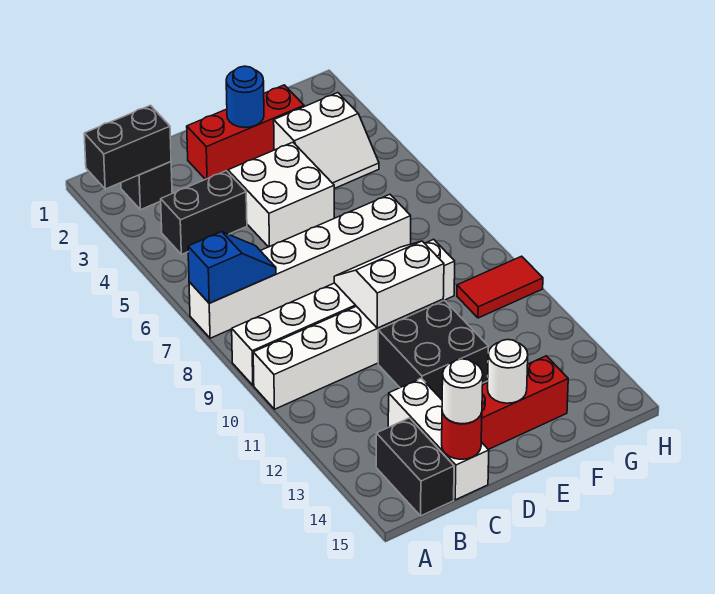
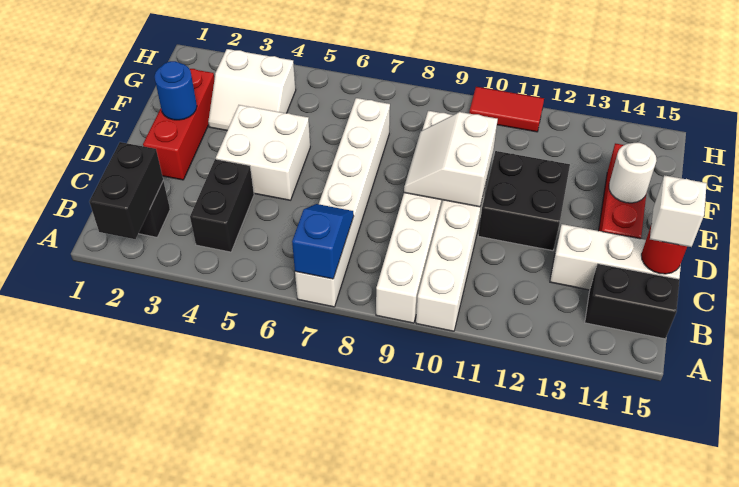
white 1x1 round brick [442,359,483,424] -> white 1x1 brick [650,175,707,247]
white 2x2 slope [274,93,379,189] -> white 2x2 slope turned to [208,49,296,131]
red 1x2 tile [457,256,543,318] -> red 1x2 tile turned to [469,87,544,132]

